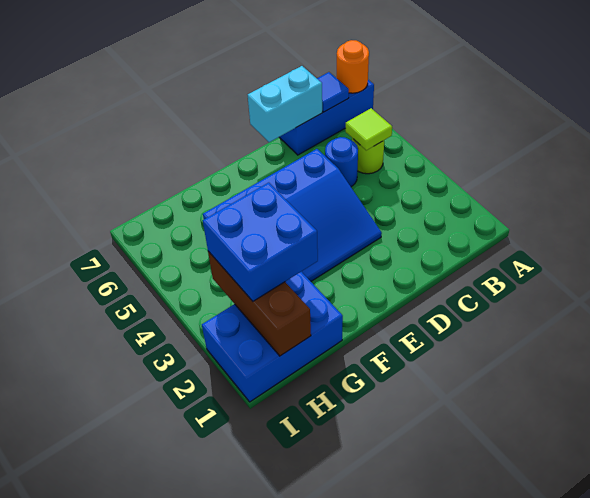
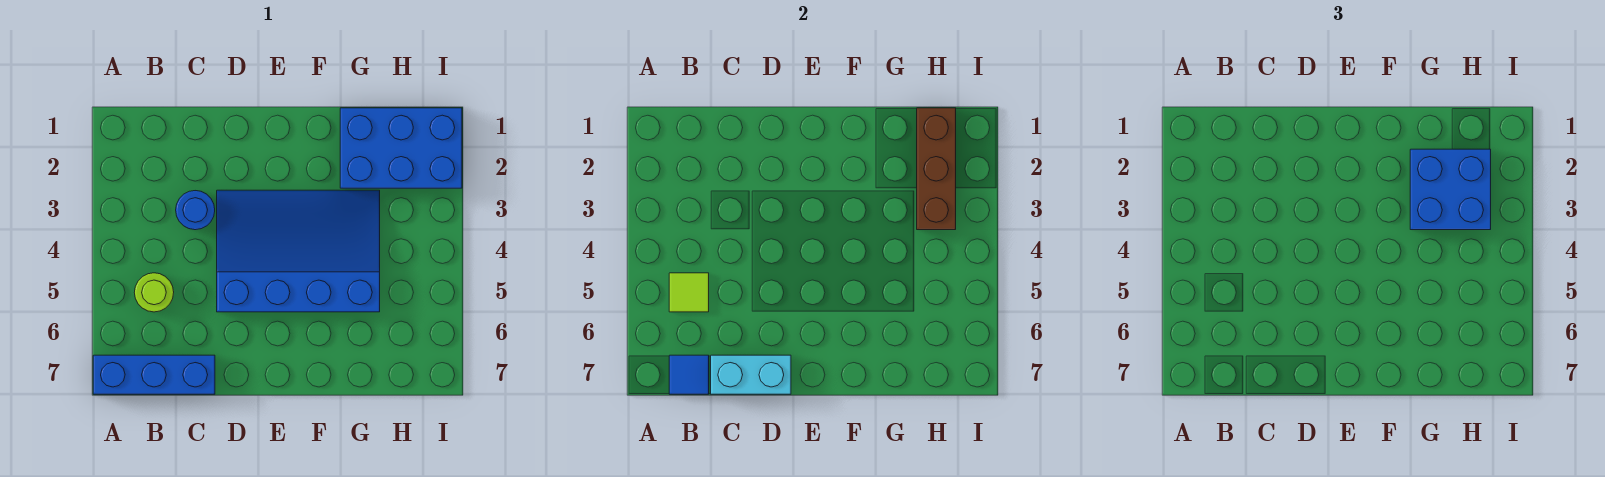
orange 1x1 round brick [337,40,369,93] -> none
blue 1x1 round brick [325,137,358,187] -> blue 1x1 round brick moved to [176,191,215,230]

